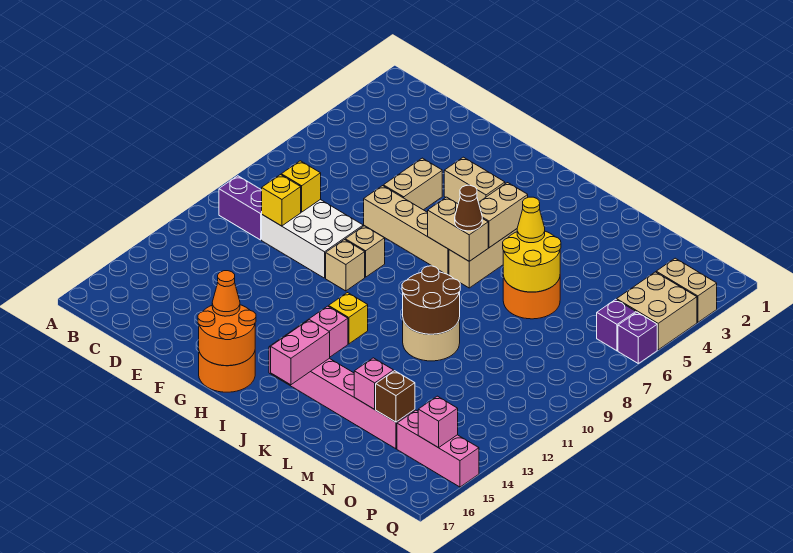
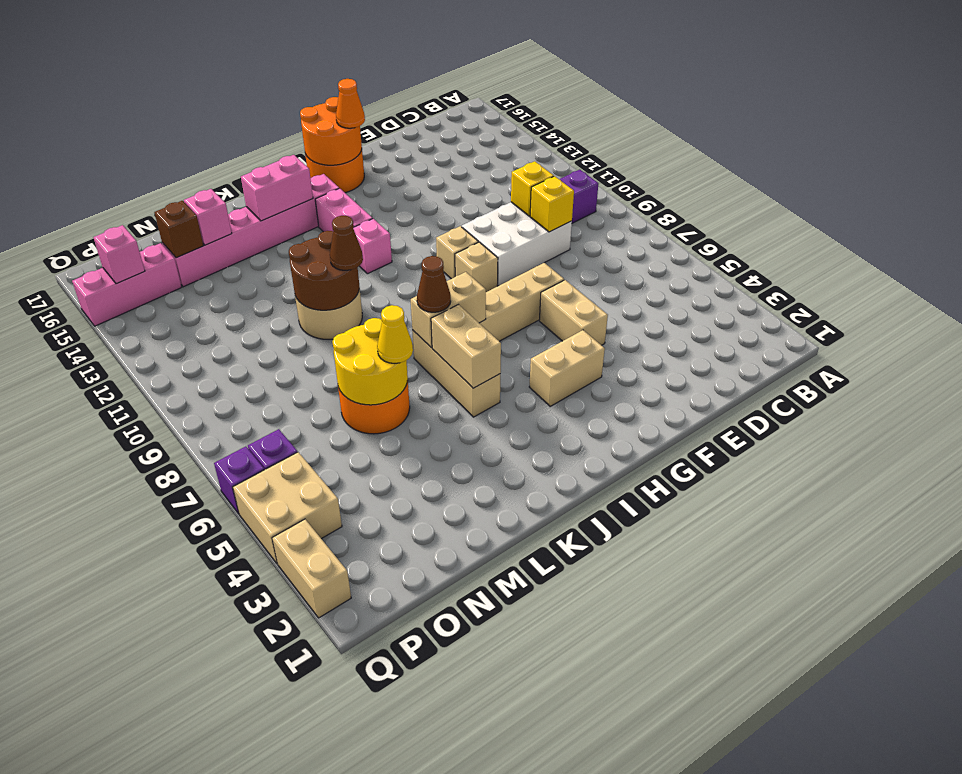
yellow 1x1 brick [329,293,368,344] -> pink 1x1 brick [353,219,392,274]
pink 1x2 brick [271,320,330,385] -> pink 1x2 brick turned to [241,155,313,221]
none -> brown 1x1 cone [330,216,363,270]
tan 1x2 brick [656,258,717,322] -> tan 1x2 brick turned to [272,519,351,618]

